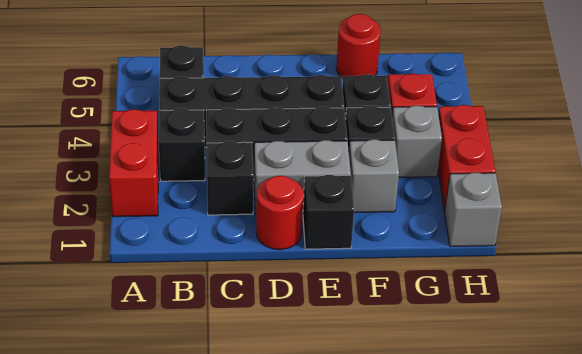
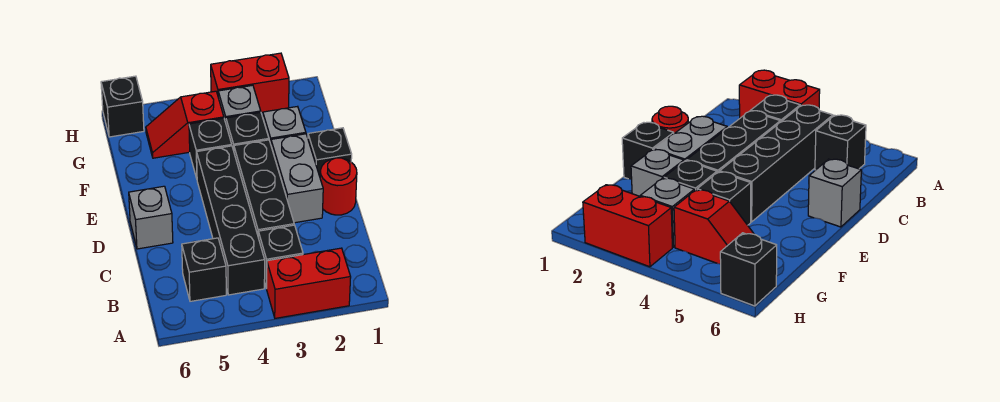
black 1x1 brick [207,142,254,215] -> black 1x1 brick moved to [101,76,144,137]
red 1x1 round brick [336,14,381,78] -> none
grey 1x1 brick [445,173,502,247] -> grey 1x1 brick moved to [129,186,173,249]

